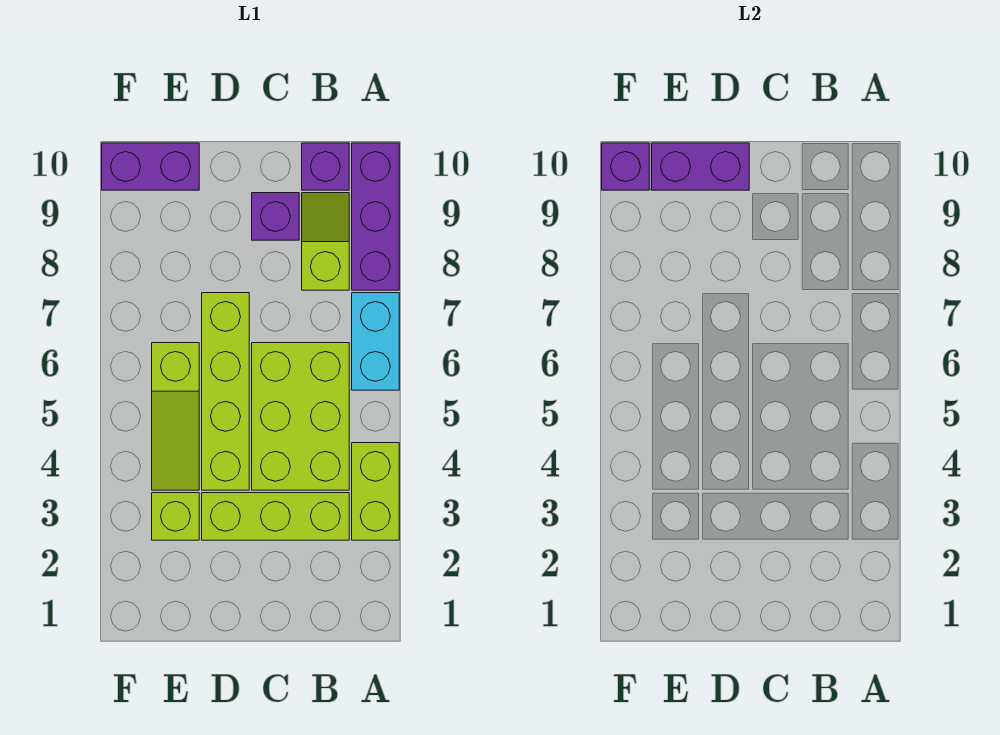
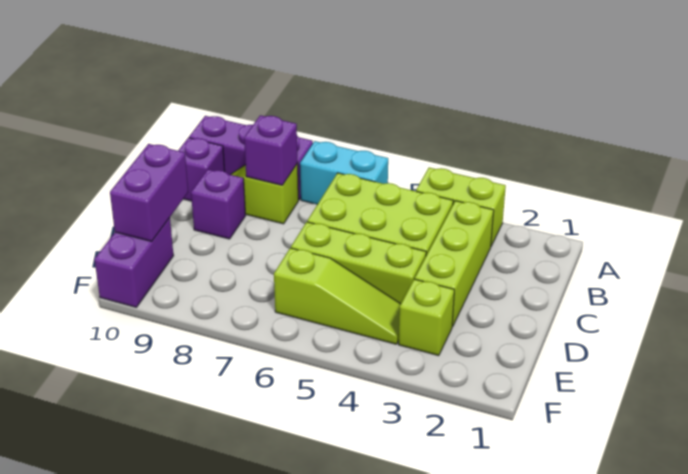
lime 1x4 brick [202,293,249,490] -> lime 1x3 brick [291,222,426,304]
purple 1x1 brick [602,143,649,190] -> purple 1x1 brick moved to [244,115,298,185]

